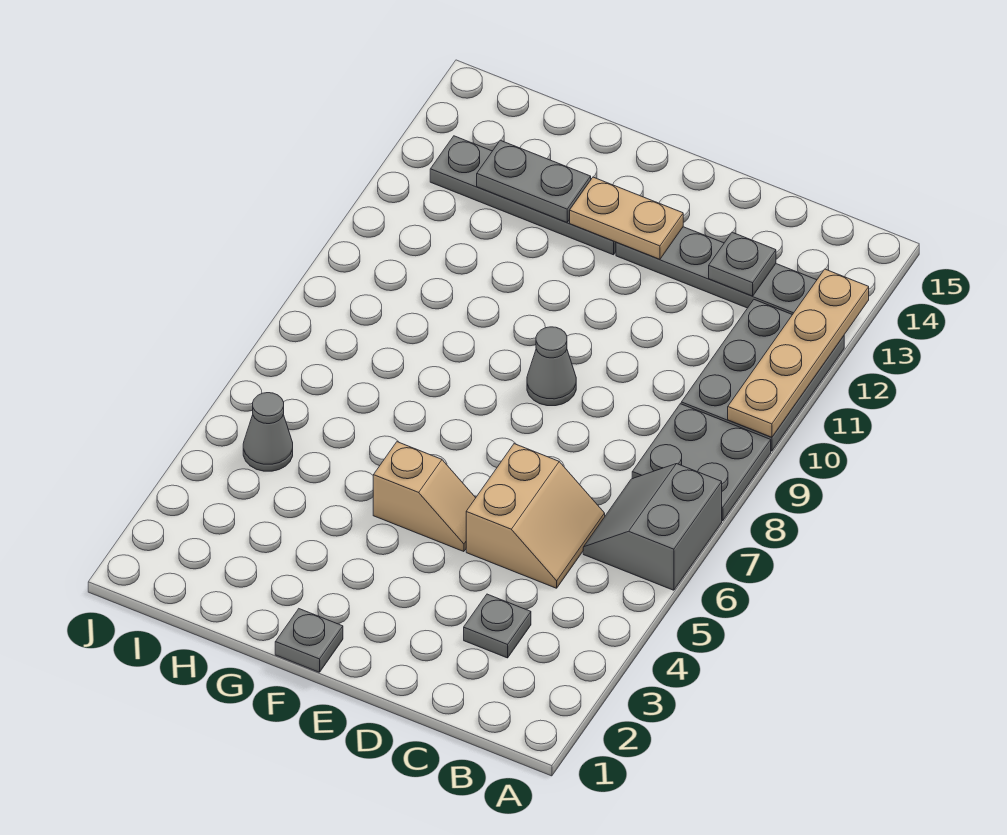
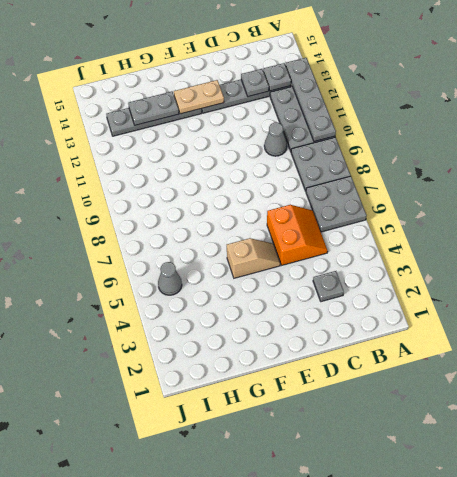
grey 2x2 slope [583,464,722,590] -> grey 2x2 plate [306,176,367,232]
tan 1x4 plate [728,269,869,437] -> grey 1x4 plate [285,58,336,142]
tan 2x2 slope [466,444,605,588] -> orange 2x2 slope [267,205,328,265]
grey 1x1 cone [527,327,576,406] -> grey 1x1 cone moved to [264,123,287,156]
grey 1x1 plate [275,609,343,672] -> grey 1x1 plate moved to [263,63,291,91]

